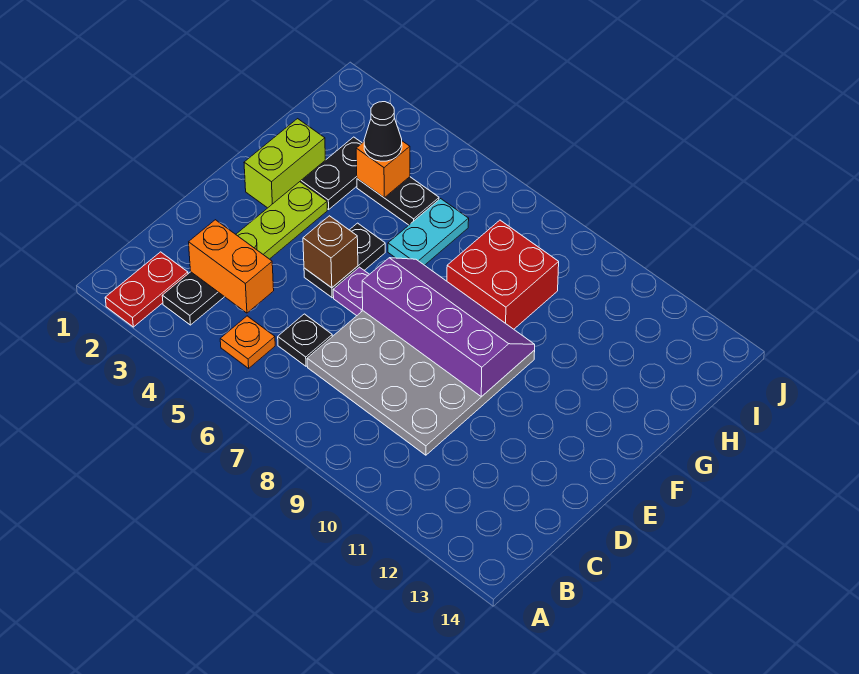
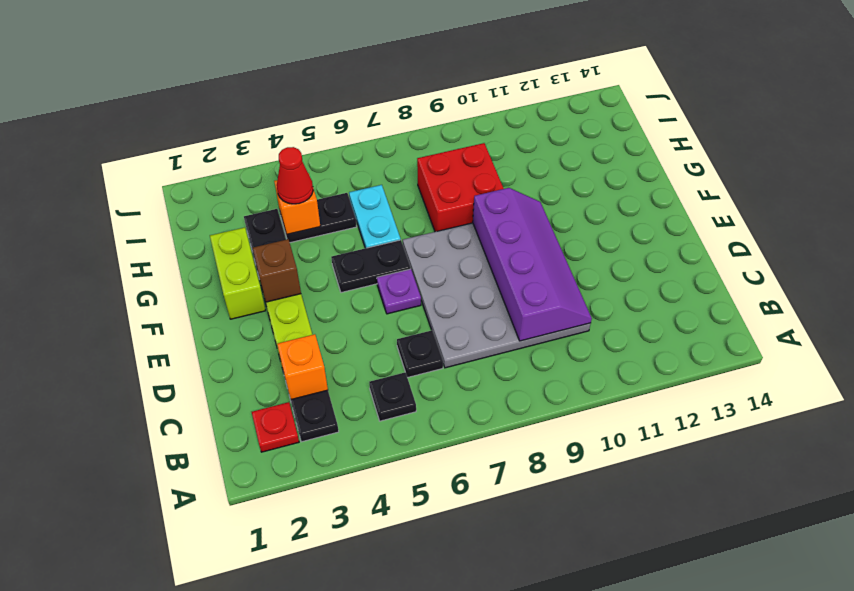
red 1x2 plate [105,252,188,327] -> red 1x1 plate [252,402,299,452]
orange 1x1 plate [220,316,275,368] -> black 1x1 plate [369,372,416,421]
orange 1x2 brick [189,220,274,313] -> orange 1x1 brick [277,334,328,400]
black 1x2 plate [304,223,385,298] -> black 1x2 plate turned to [331,240,411,293]
brown 1x1 brick [303,216,358,288] -> brown 1x1 brick moved to [253,239,301,302]
purple 2x4 slope [362,258,535,397] -> purple 2x4 slope turned to [473,188,592,341]
black 1x1 cone [364,102,402,161] -> red 1x1 cone [277,147,313,204]

